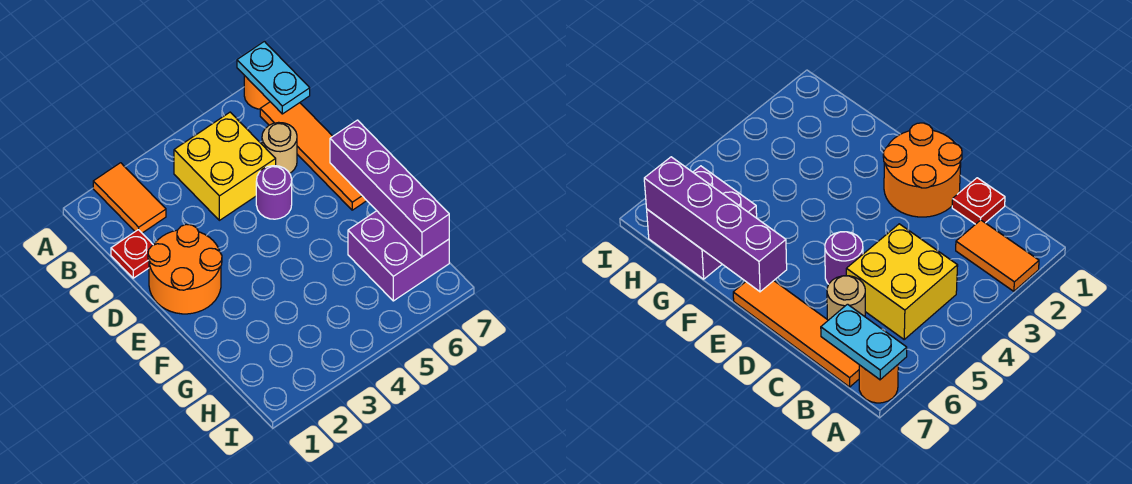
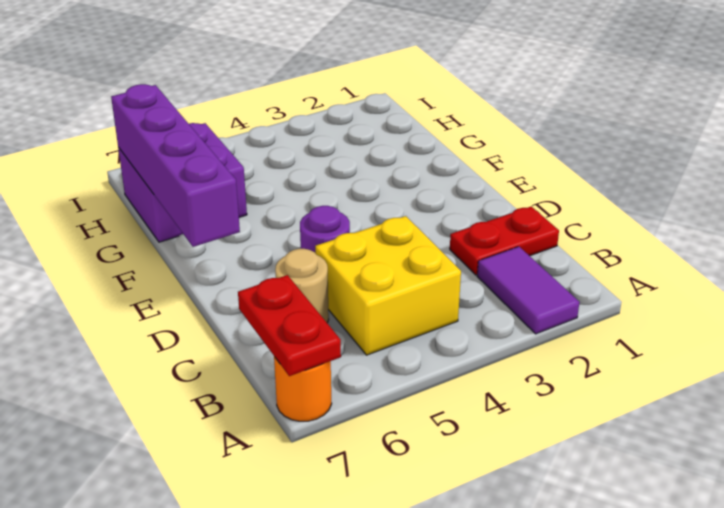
orange 1x2 tile [93,163,166,233] -> purple 1x2 tile [477,247,579,334]
cyan 1x2 plate [237,41,310,114] -> red 1x2 plate [238,275,341,376]
orange 1x4 tile [260,102,367,210] -> none
red 1x1 plate [111,230,153,278] -> red 1x2 plate [450,206,559,275]
orange 2x2 round brick [148,224,222,314] -> none

